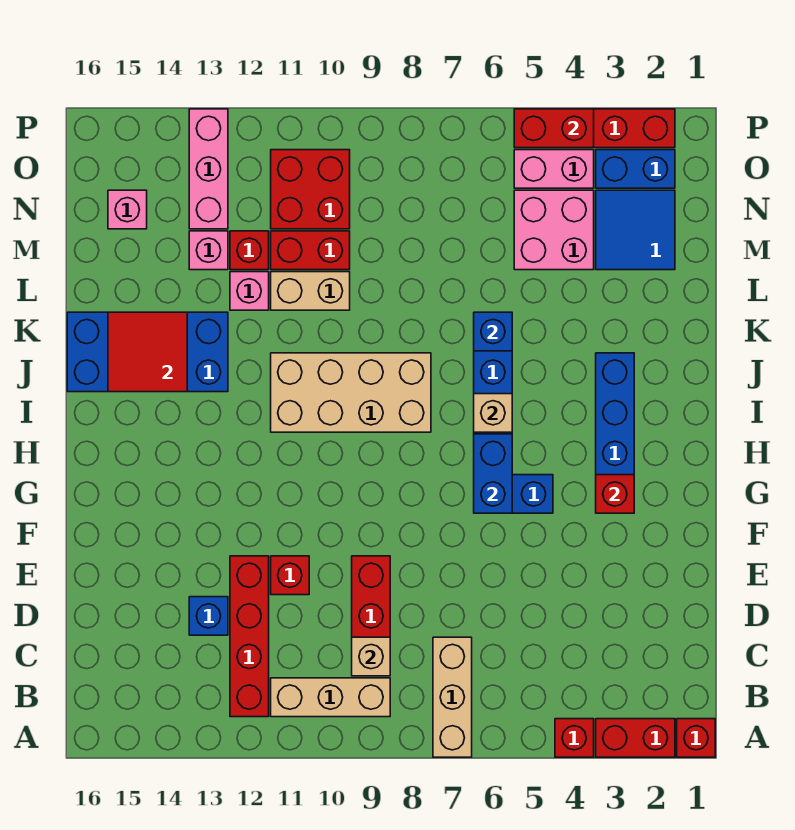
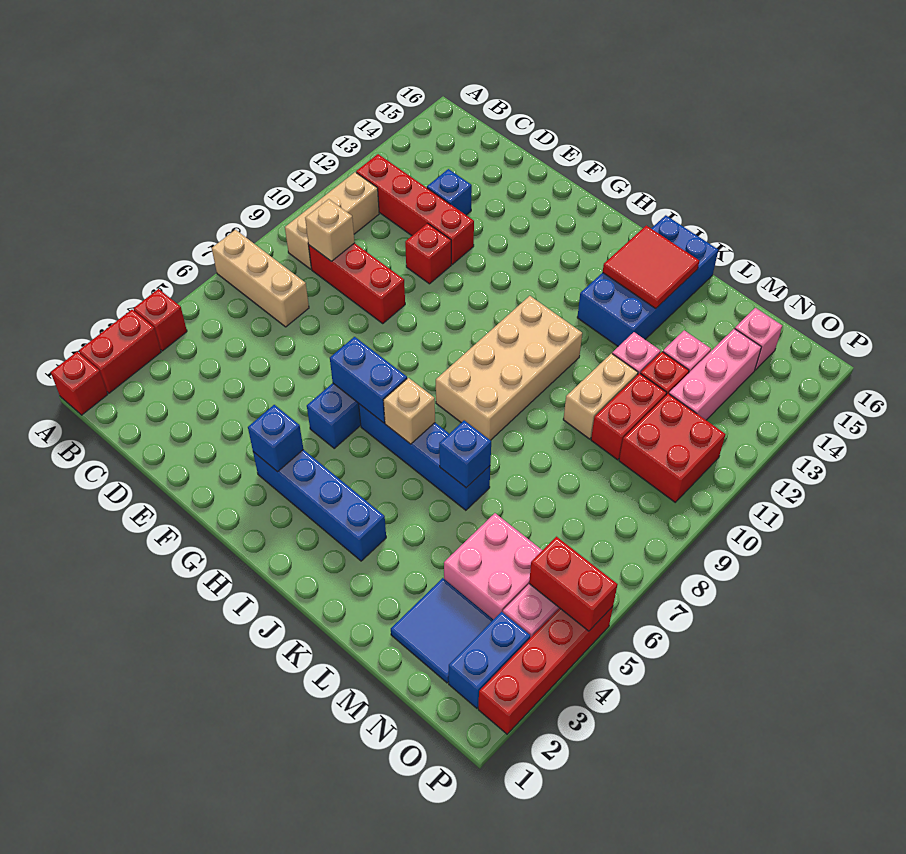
red 1x1 brick [596,475,634,513] -> blue 1x1 brick [248,405,303,472]
pink 1x3 brick [189,109,228,229] -> pink 1x3 brick turned to [669,329,761,420]
red 1x2 brick [514,109,594,148] -> red 1x2 brick turned to [529,537,618,631]

